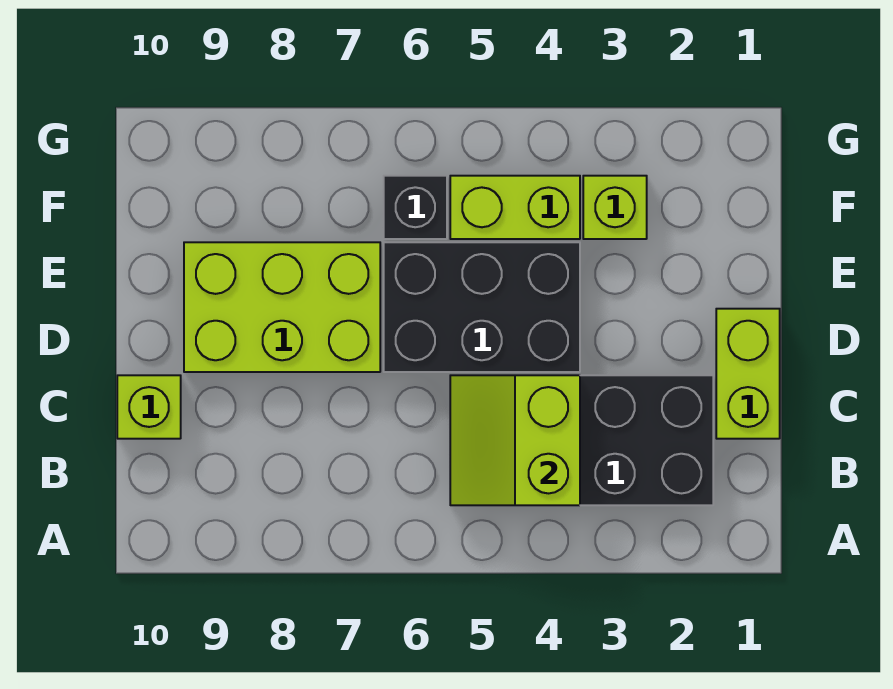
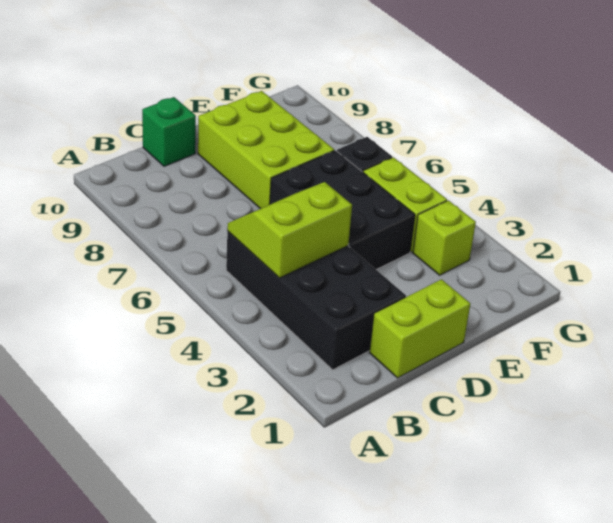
lime 1x1 brick [117,375,181,439] -> green 1x1 brick [142,97,196,166]

